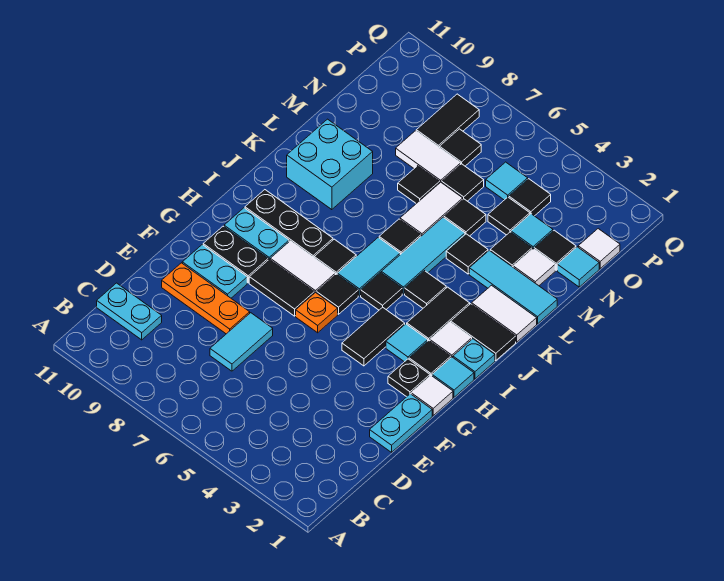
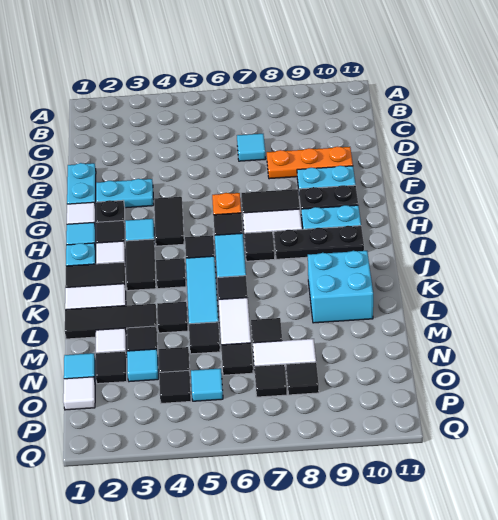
cyan 1x2 plate [97,283,162,340] -> cyan 1x2 plate moved to [96,179,154,208]
cyan 1x2 tile [210,313,273,371] -> cyan 1x1 tile [237,134,265,161]
cyan 1x3 tile [469,250,557,324] -> black 1x3 tile [65,304,157,339]
black 1x2 tile [416,94,479,148] -> black 1x1 tile [286,362,319,395]

